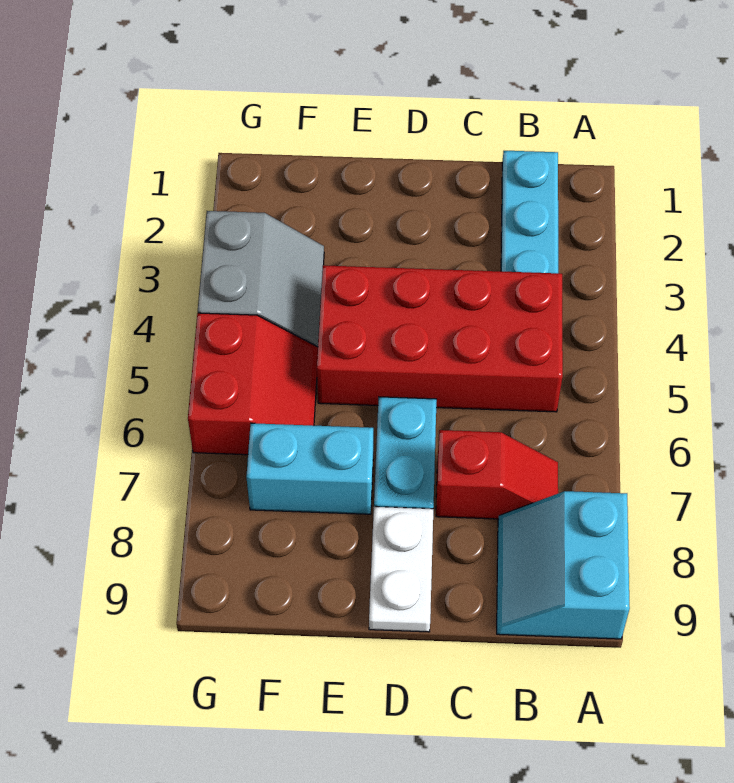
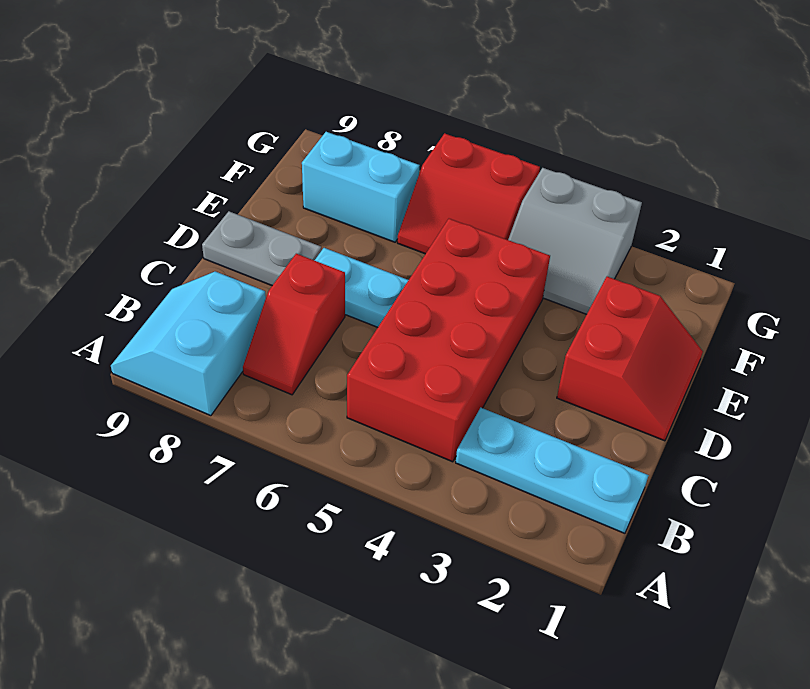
cyan 2x2 slope [497,491,630,639] -> cyan 2x2 slope turned to [111,271,266,416]
none -> red 2x2 slope [557,277,703,441]
white 1x2 plate [369,507,433,632] -> grey 1x2 plate [202,211,322,285]
cyan 1x2 brick [246,423,373,514] -> cyan 1x2 brick turned to [302,132,420,242]

